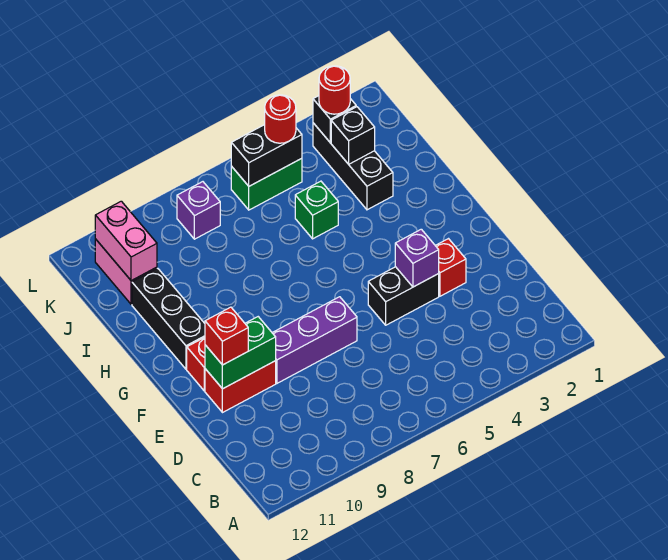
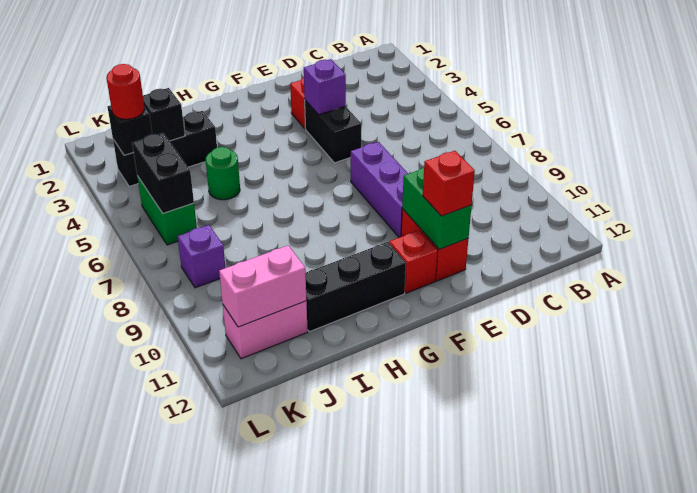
green 1x1 brick [295,181,338,239] -> green 1x1 round brick [206,147,240,200]
red 1x1 round brick [265,95,296,143] -> none

